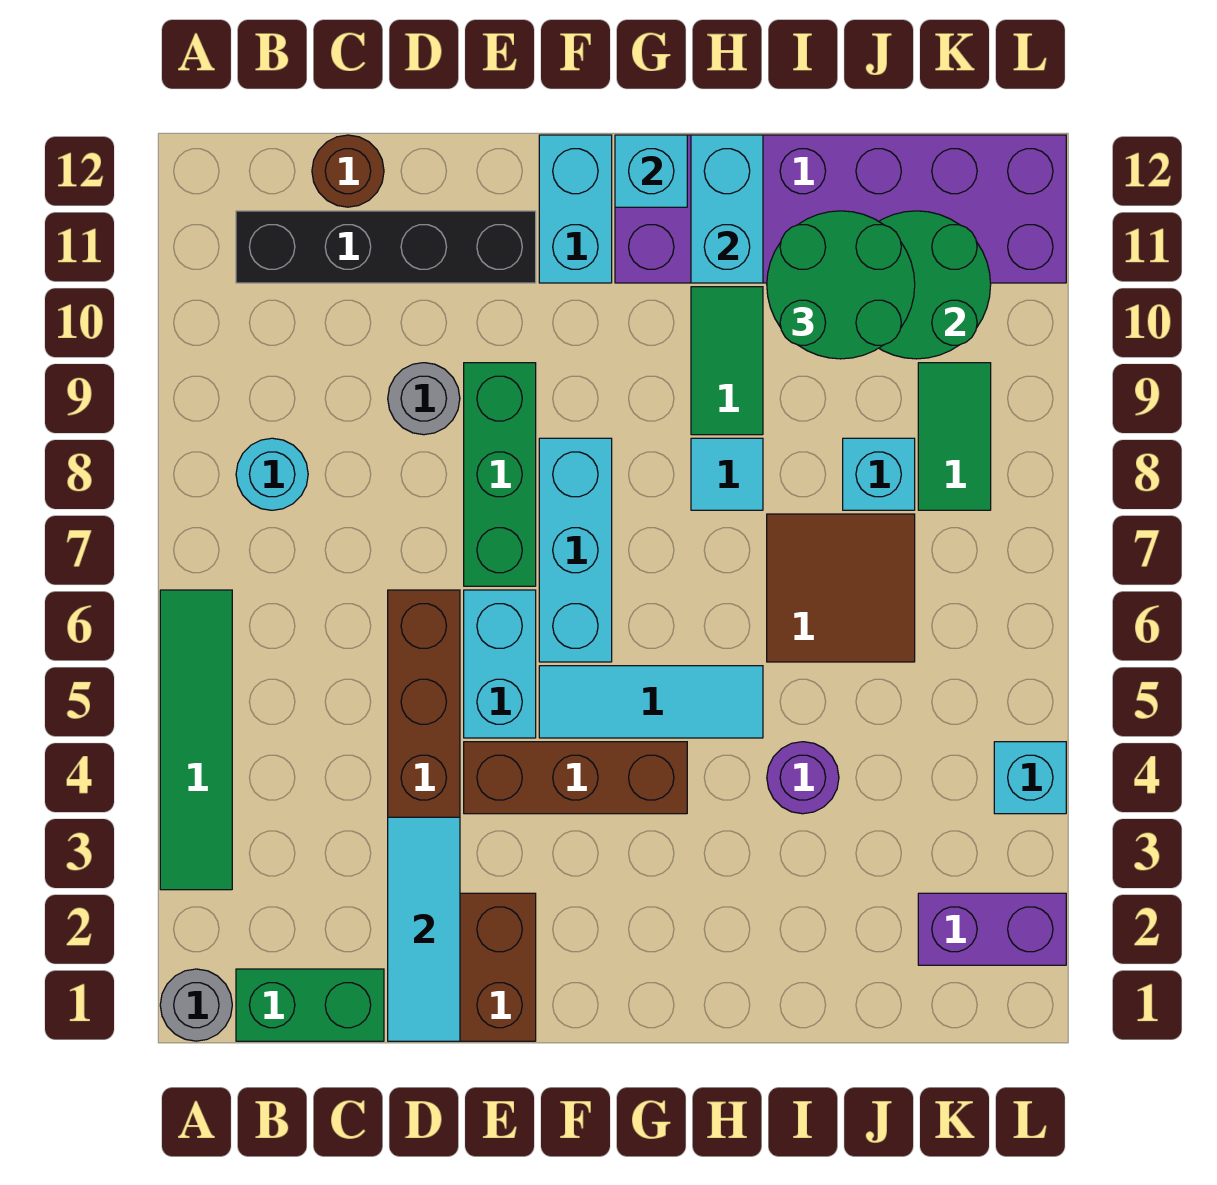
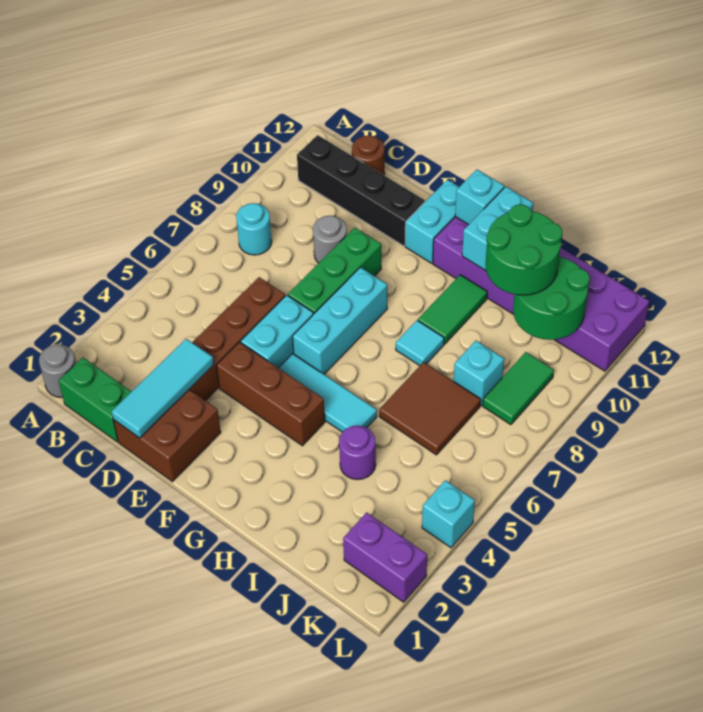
green 1x4 tile [160,590,232,890] -> none

